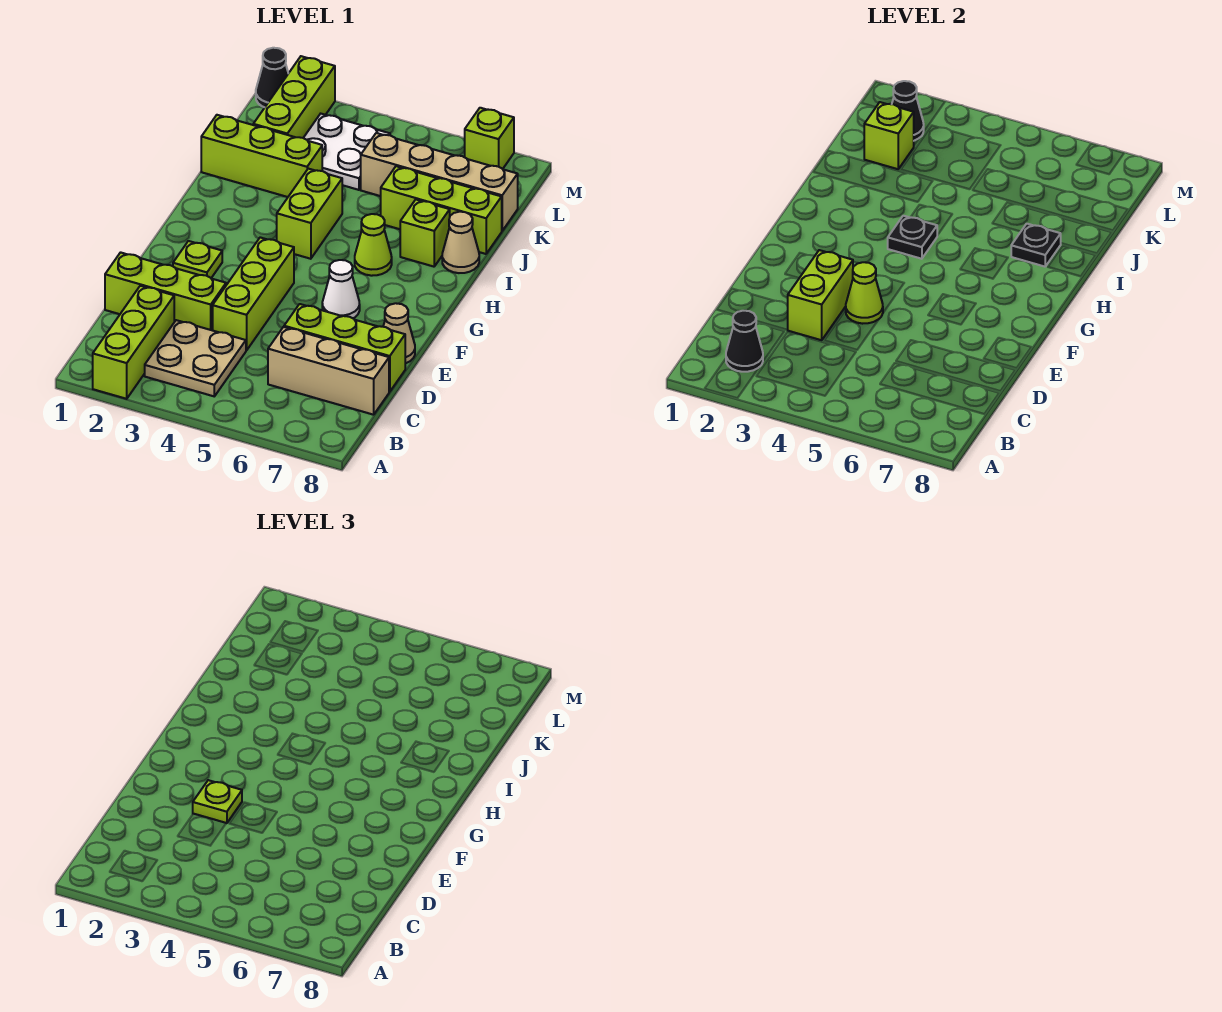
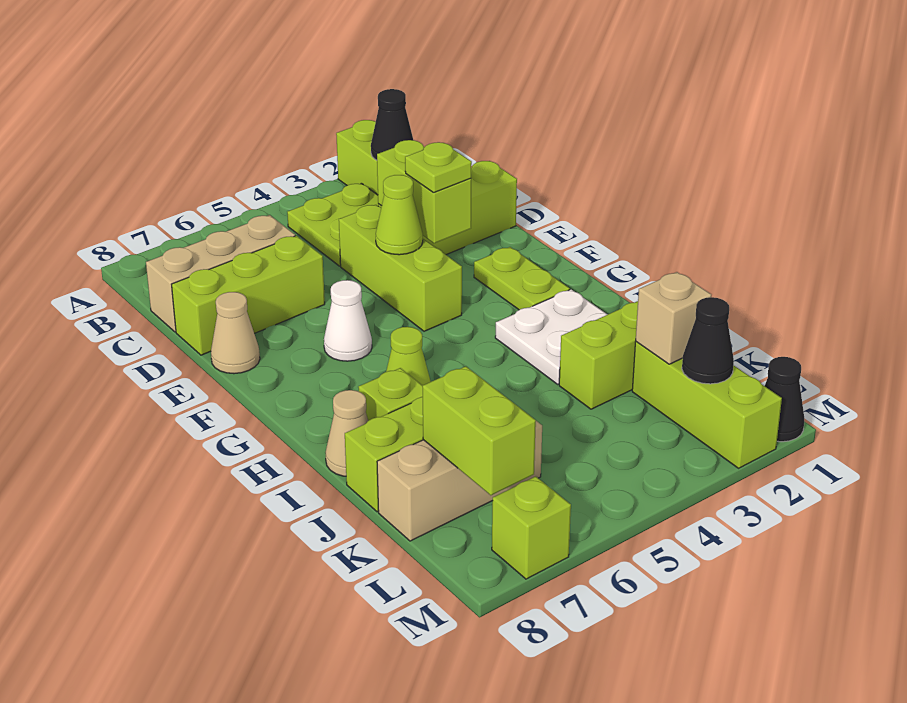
tan 2x2 plate [145,320,246,396] -> lime 2x2 plate [287,183,378,266]
lime 1x1 plate [173,241,222,278] -> lime 1x2 plate [474,247,570,310]
lime 1x2 brick [277,169,342,259] -> lime 1x2 brick moved to [423,366,536,495]
black 1x1 plate [888,216,937,259] -> none
black 1x1 plate [1011,224,1061,267] -> none
lime 1x1 brick [864,102,914,169] -> tan 1x1 brick [636,272,711,364]
white 2x2 plate [304,114,390,190] -> white 2x2 plate moved to [495,289,608,384]
tan 1x4 brick [361,133,518,231] -> tan 1x3 brick [377,421,542,541]

